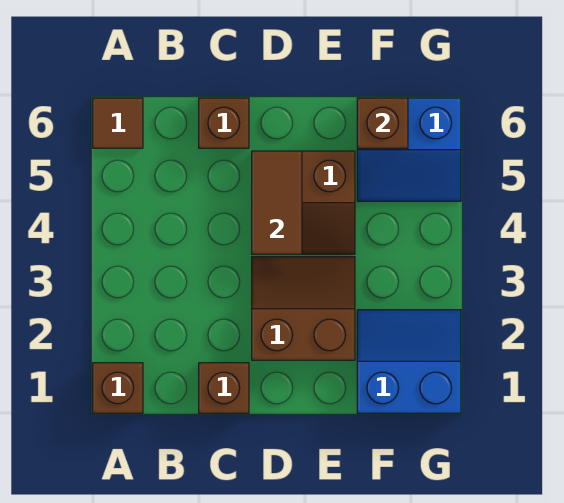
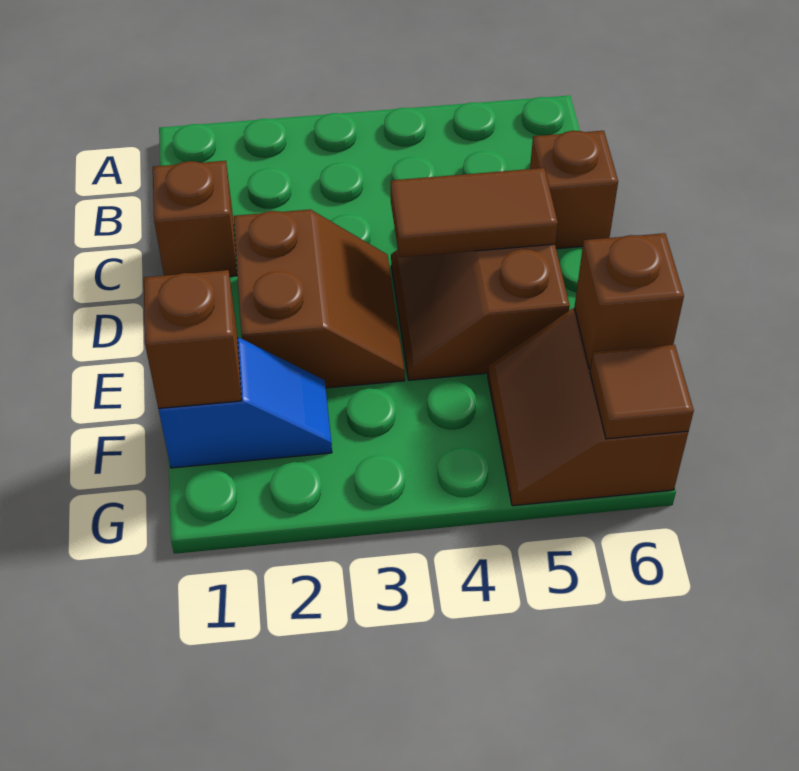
brown 1x1 brick [93,363,143,413] -> brown 1x1 brick moved to [144,270,242,408]
brown 1x1 tile [93,98,143,148] -> brown 1x1 tile moved to [590,345,694,439]
blue 2x2 slope [357,310,461,413] -> blue 1x2 slope [158,338,332,468]
blue 2x2 slope [357,98,461,201] -> brown 2x2 slope [488,308,688,506]

